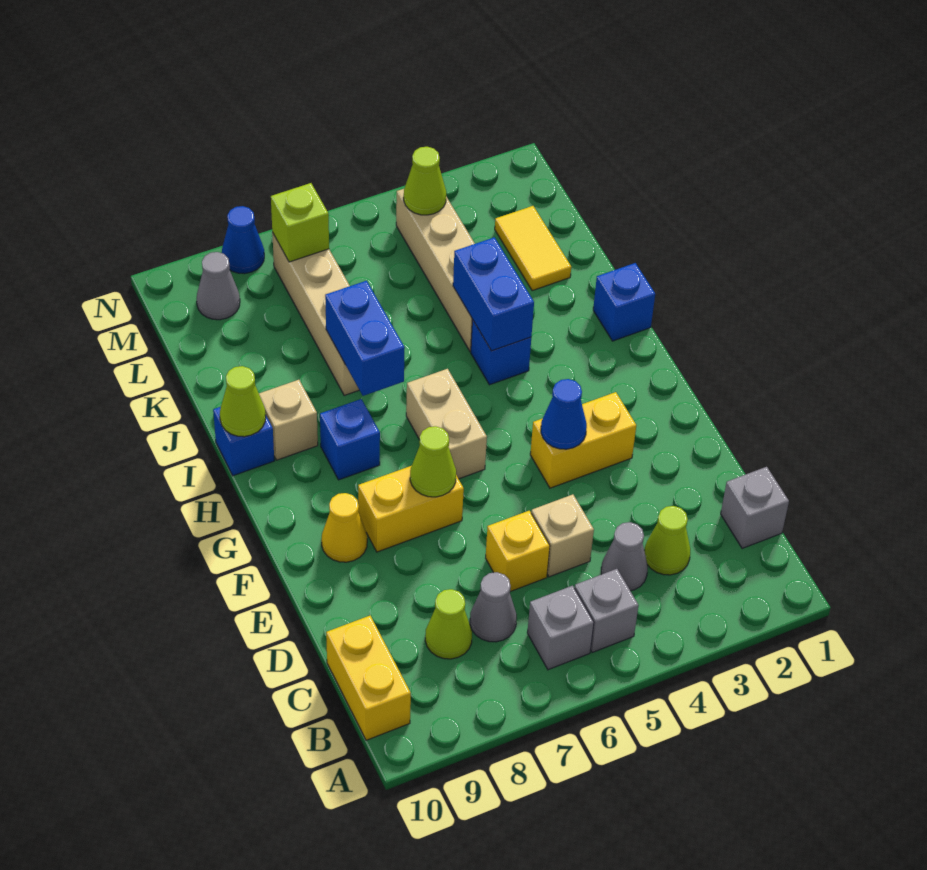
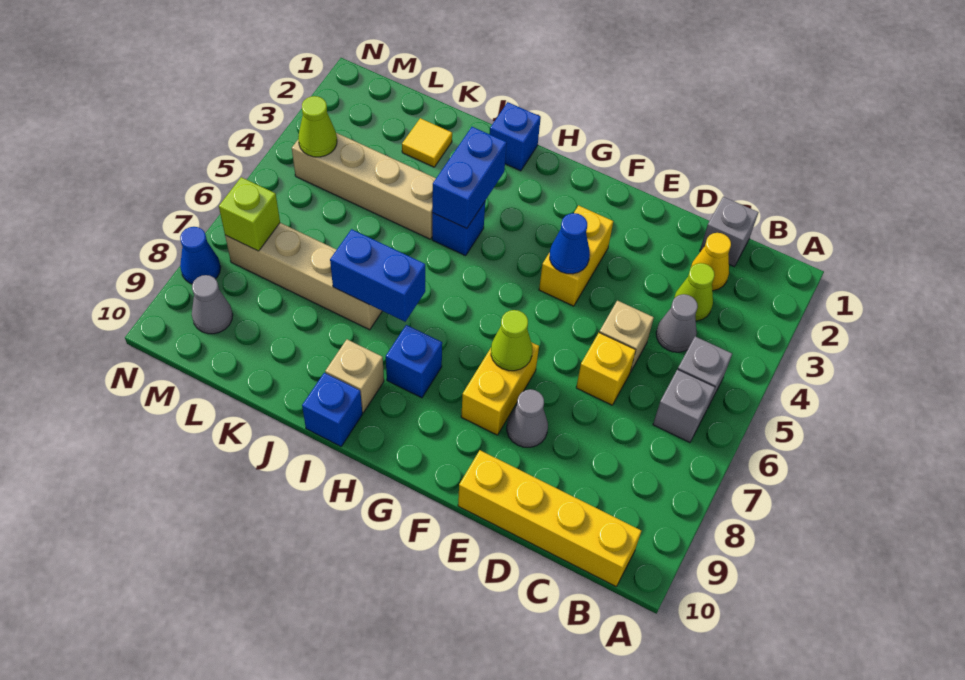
yellow 1x2 brick [326,616,411,740] -> yellow 1x4 brick [458,450,641,586]
grey 1x1 cone [470,572,517,642] -> grey 1x1 cone moved to [507,389,548,447]
lime 1x1 cone [425,589,472,659] -> none
yellow 1x1 cone [322,493,367,562] -> yellow 1x1 cone moved to [691,233,731,291]
tan 1x2 brick [406,369,487,479] -> none
blue 1x2 brick [453,237,534,351] -> blue 1x2 brick turned to [432,127,507,229]
lime 1x1 cone [220,366,266,437] -> none
yellow 1x2 tile [495,206,571,291] -> yellow 1x1 tile [402,118,452,167]

